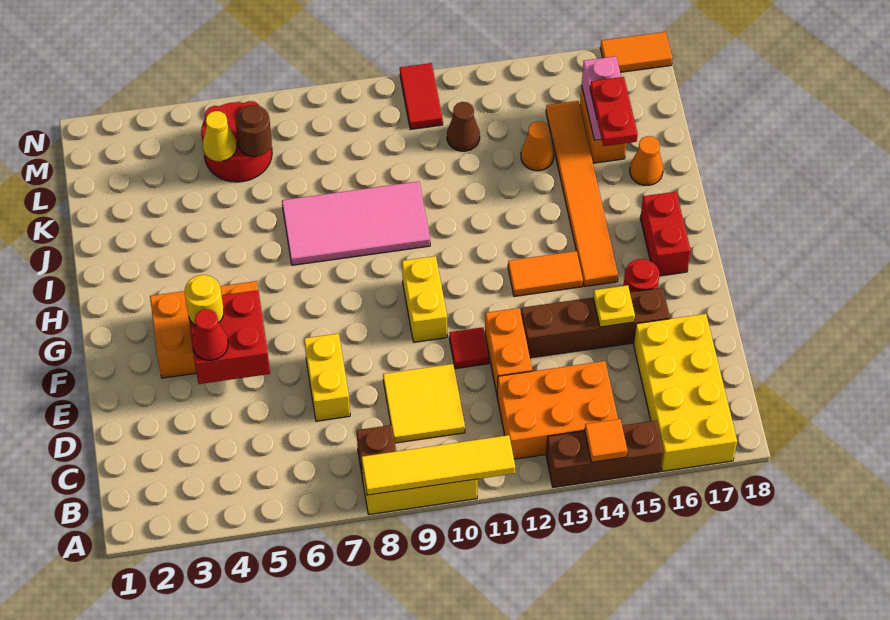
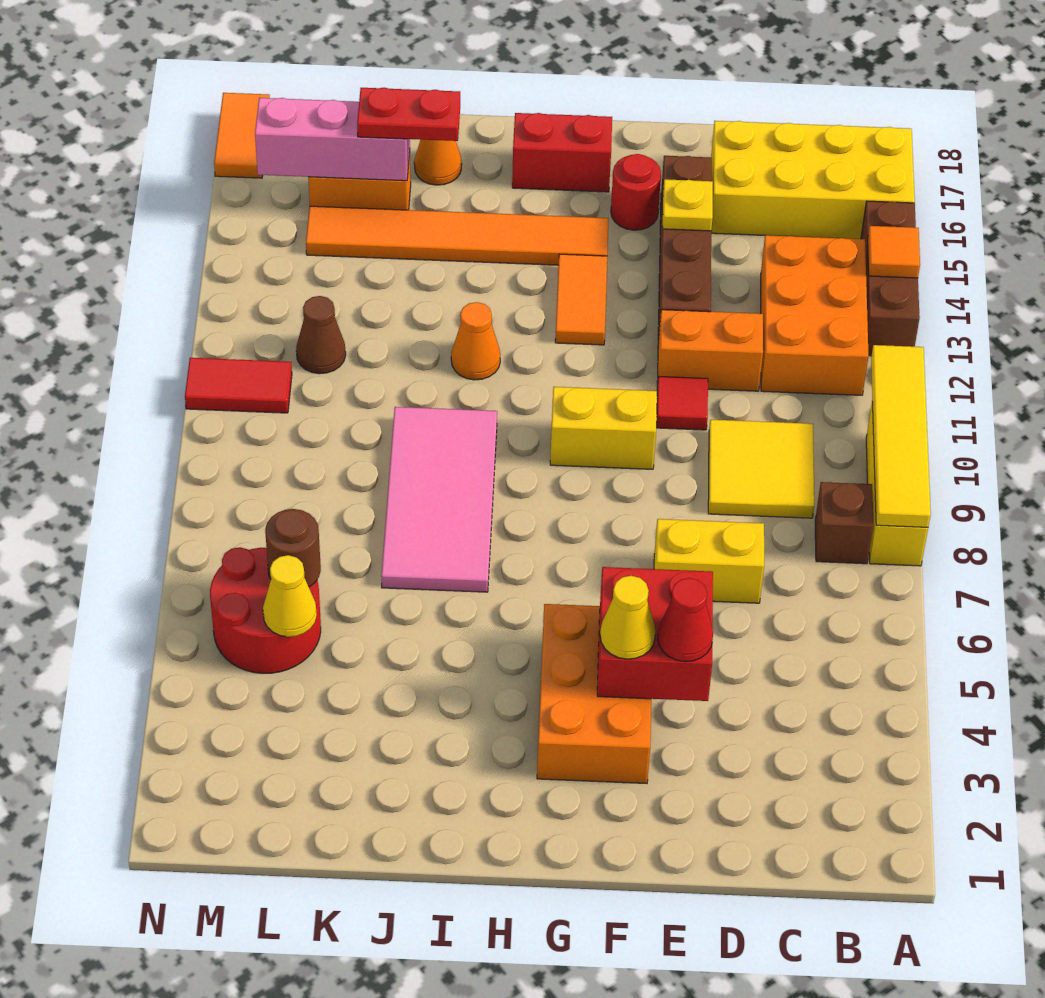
yellow 1x1 round brick [185,275,224,325] -> yellow 1x1 cone [600,576,655,659]
orange 1x1 cone [521,121,554,171] -> orange 1x1 cone moved to [451,302,500,380]
pink 1x2 brick [582,56,621,140] -> pink 1x3 brick [255,98,410,181]

